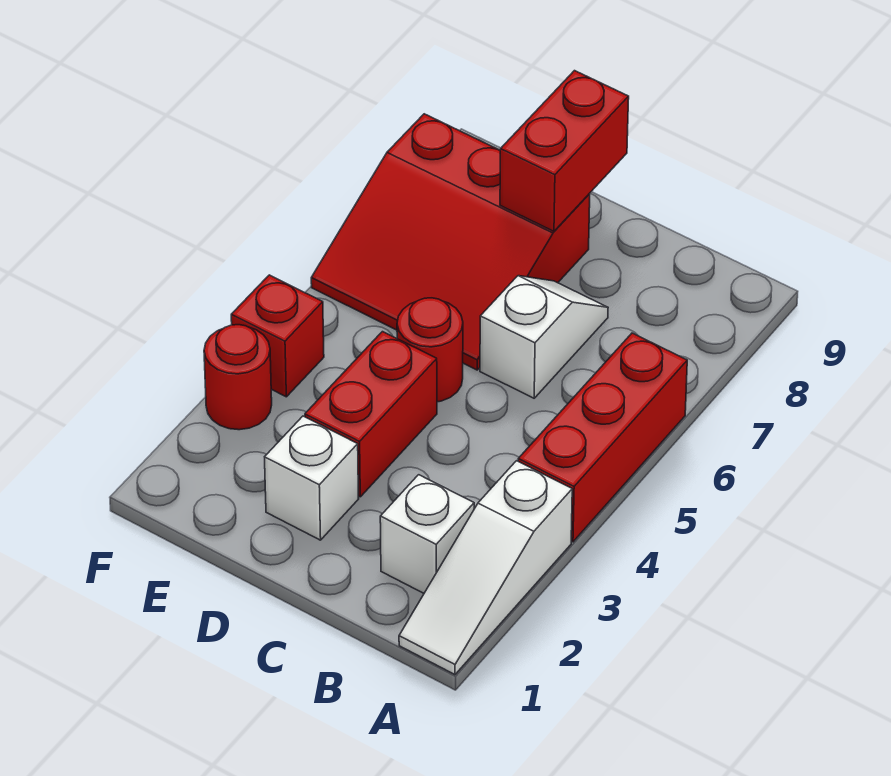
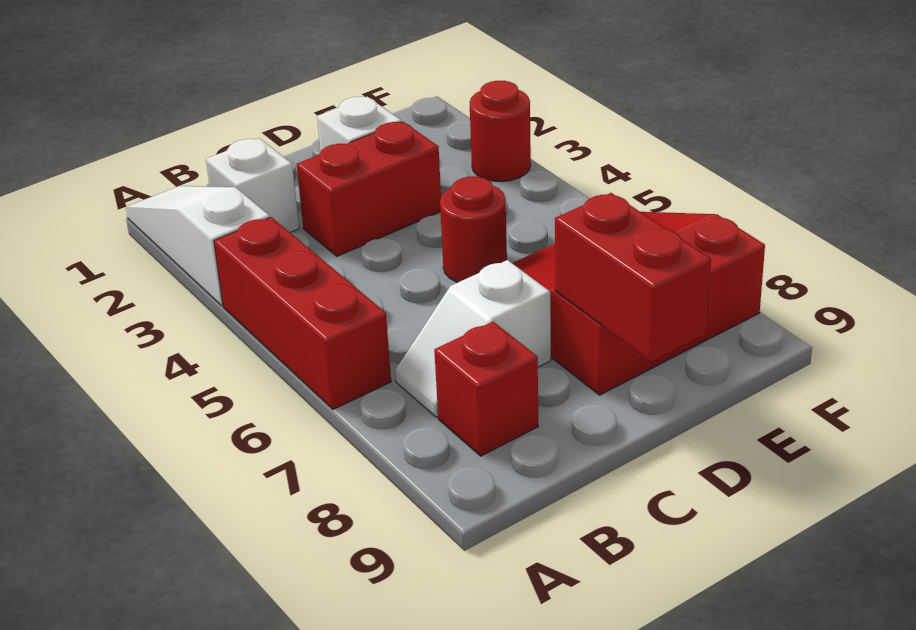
white 1x2 slope [480,276,608,398] -> white 1x2 slope turned to [395,260,551,417]
red 1x2 brick [305,332,437,497] -> red 1x2 brick turned to [297,122,441,256]
red 1x1 brick [231,275,324,397] -> red 1x1 brick moved to [434,322,538,456]

